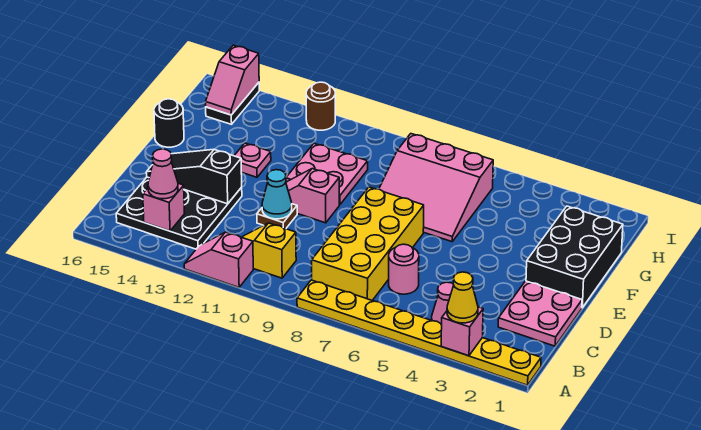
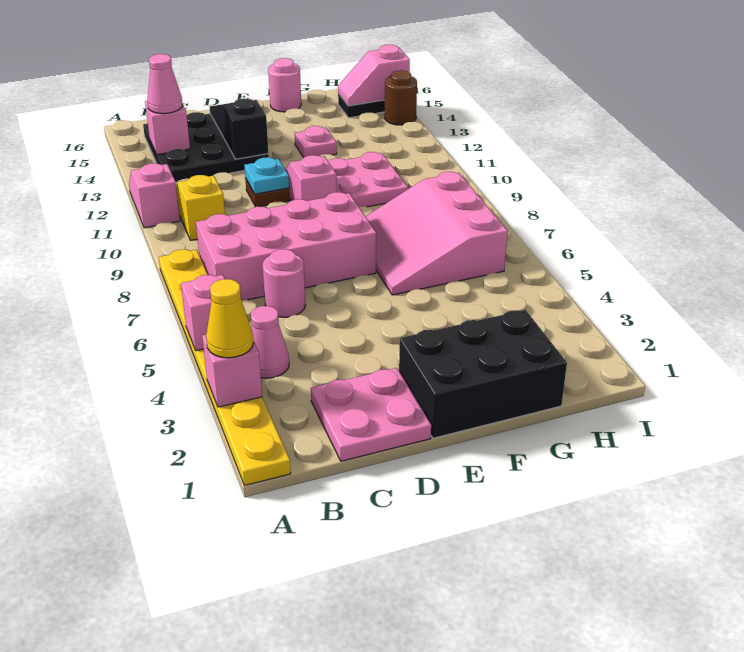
none -> pink 1x1 brick [181,275,225,351]
yellow 2x4 brick [312,187,424,300] -> pink 2x4 brick [196,192,376,300]
cyan 1x1 cone [262,170,292,219] -> cyan 1x1 plate [244,157,289,194]
black 1x1 round brick [154,99,184,147] -> pink 1x1 round brick [268,58,301,112]
brown 1x1 round brick [306,82,335,130] -> brown 1x1 round brick moved to [385,70,417,125]

